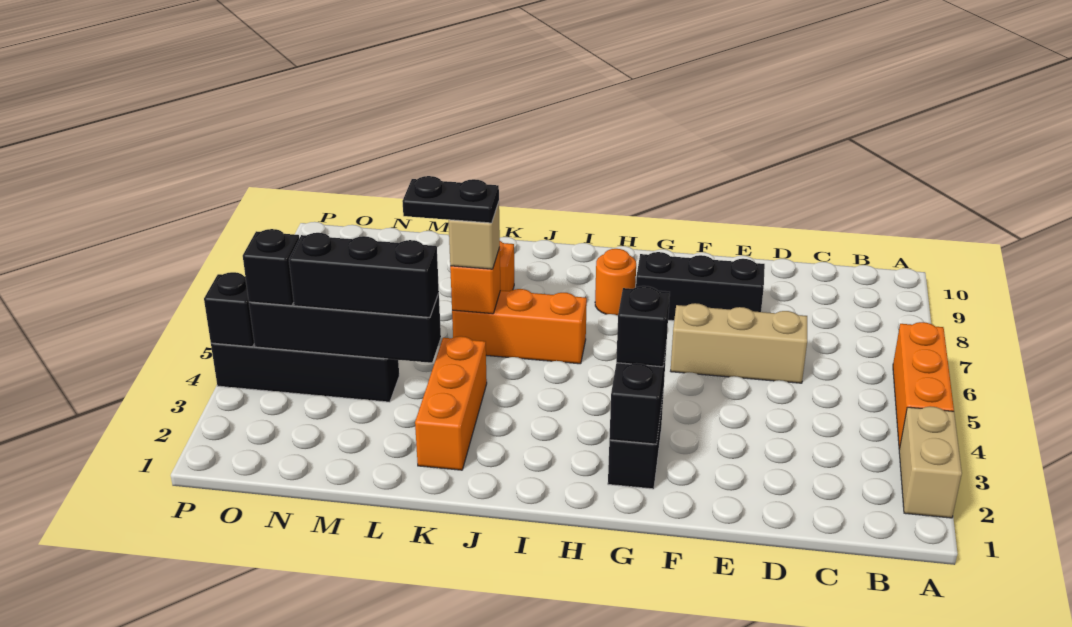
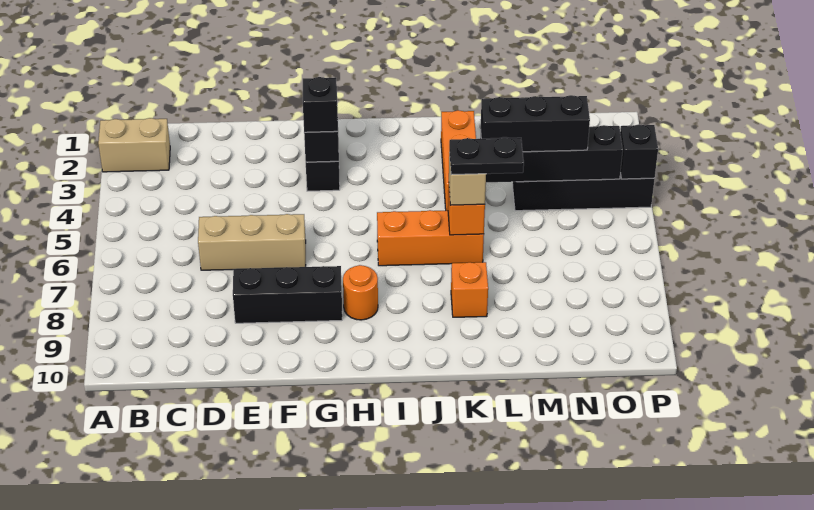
tan 1x2 brick [899,406,962,518] -> tan 1x2 brick turned to [98,118,170,172]
orange 1x3 brick [893,322,954,449] -> none
black 1x1 brick [243,229,299,306] -> none

